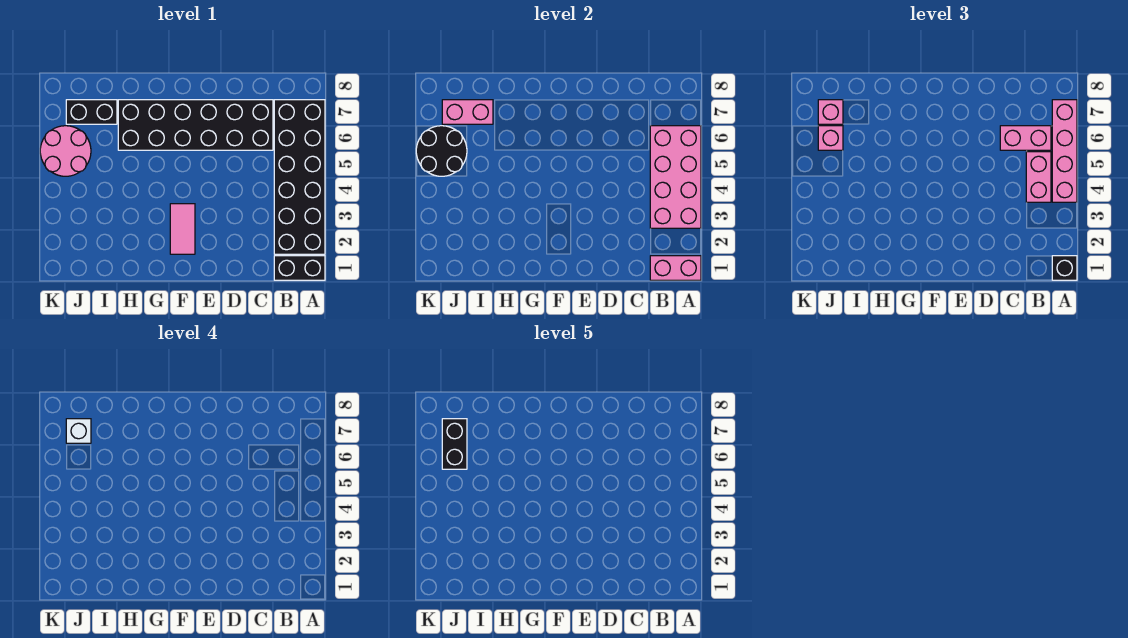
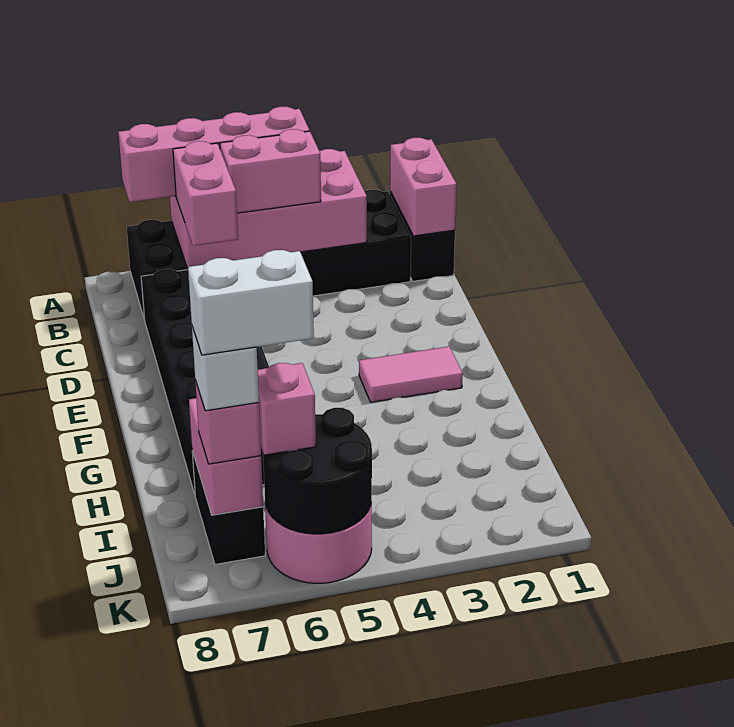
black 1x1 brick [1052,256,1077,280] -> none
black 1x2 brick [442,419,467,469] -> white 1x2 brick [188,250,314,355]

